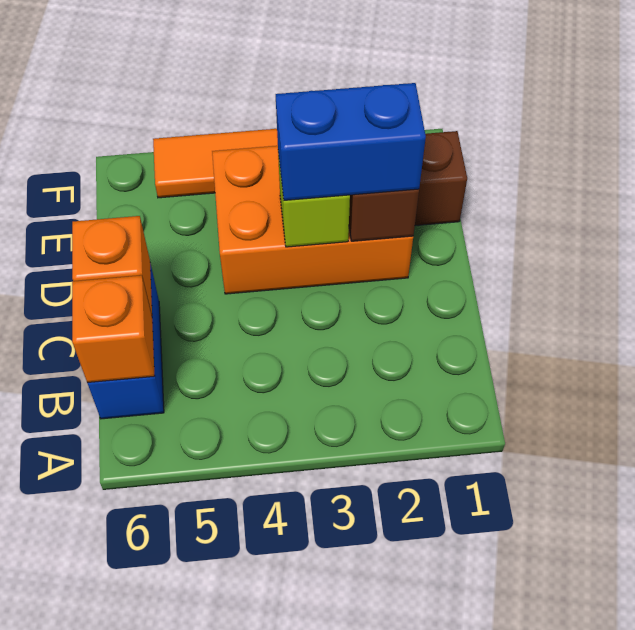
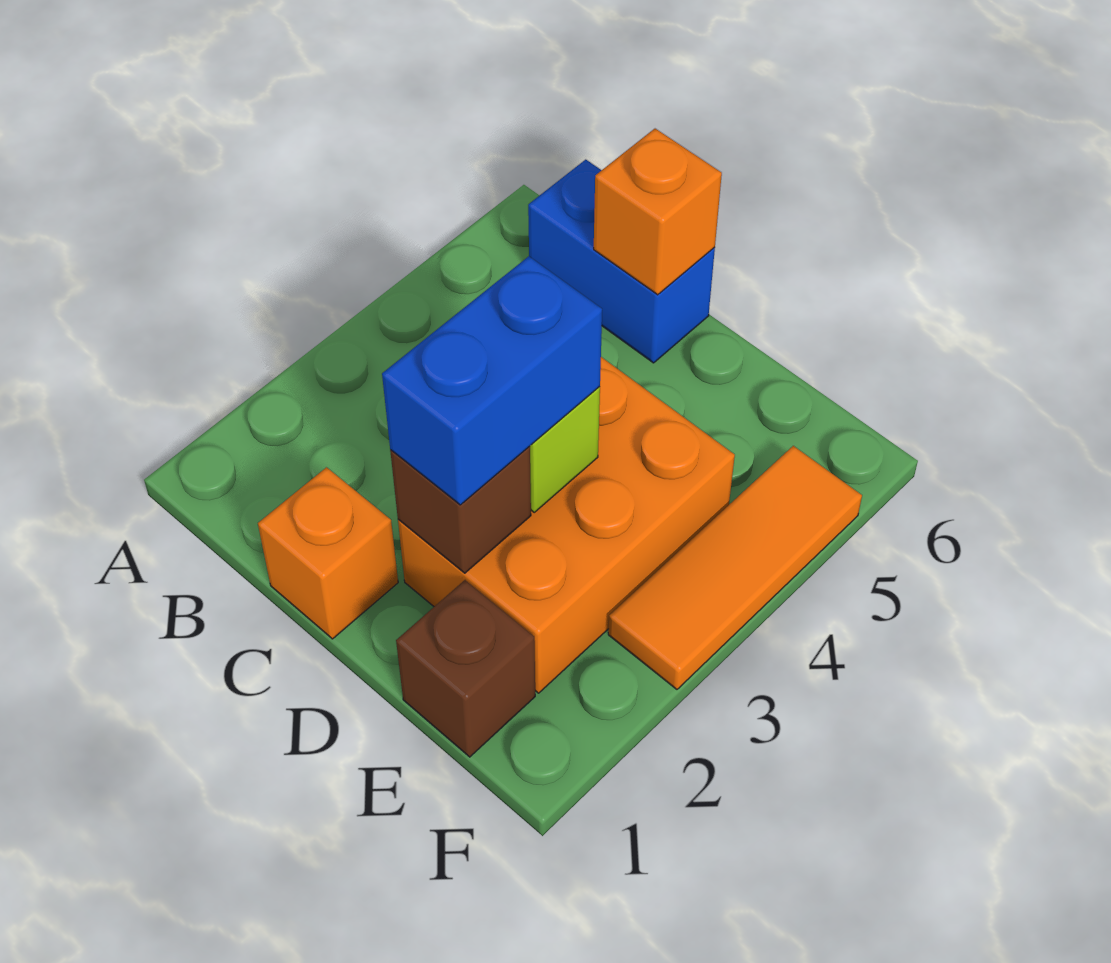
orange 1x1 brick [72,275,154,383] -> orange 1x1 brick moved to [258,467,398,639]

